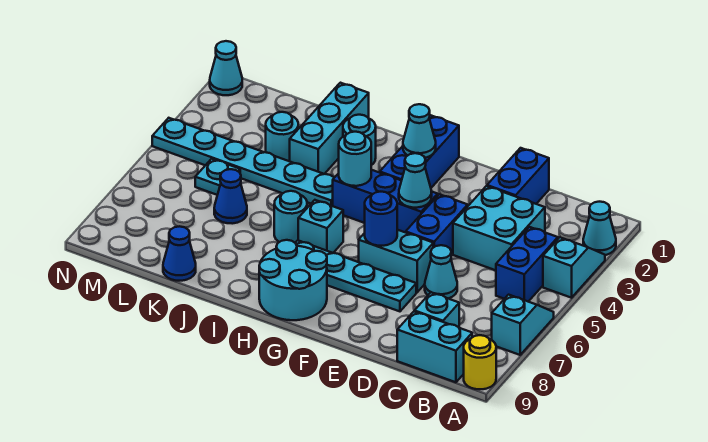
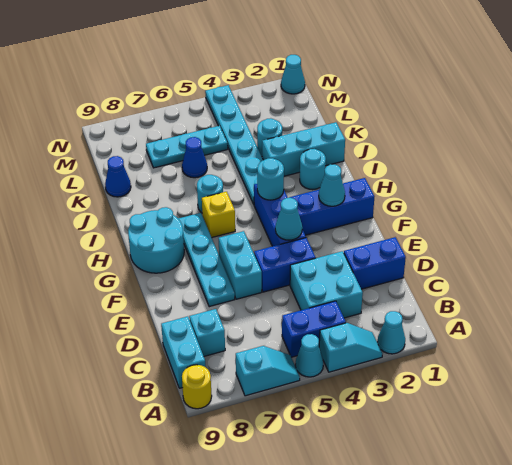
cyan 1x1 cone [425,245,457,299] -> cyan 1x1 cone moved to [295,334,323,377]
blue 1x1 round brick [365,192,397,246] -> none
cyan 1x1 brick [298,200,343,253] -> yellow 1x1 brick [202,192,235,238]
cyan 1x1 plate [195,159,240,195] -> cyan 1x3 plate [146,126,228,168]

